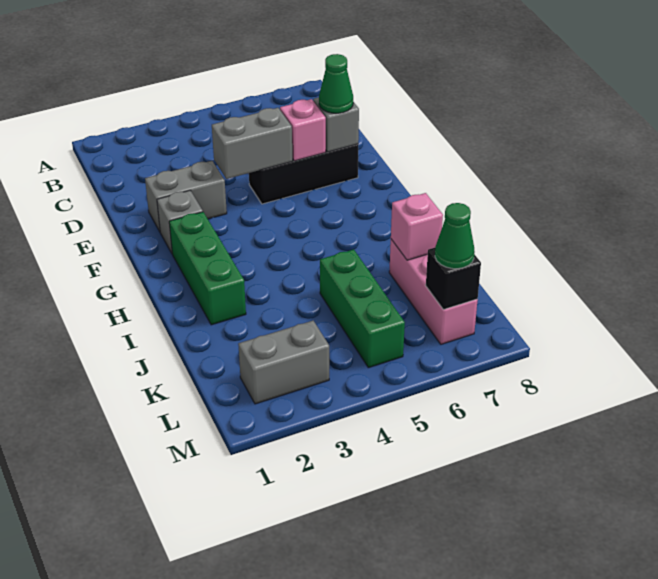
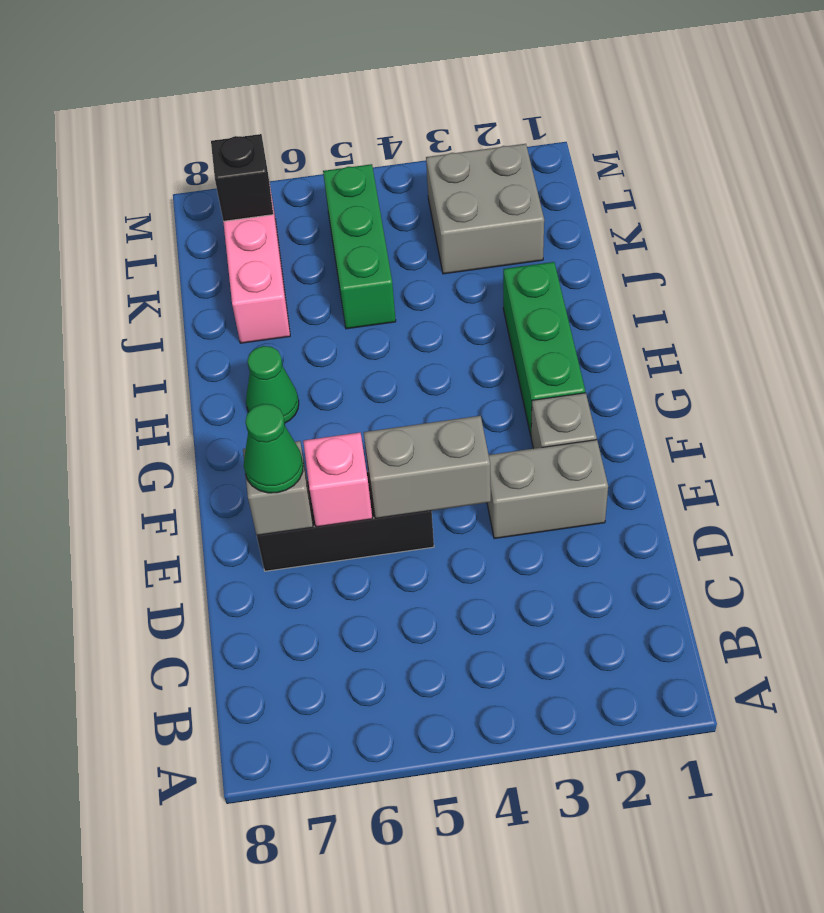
pink 1x1 brick [391,193,443,260] -> none
grey 1x2 brick [238,321,329,404] -> grey 2x2 brick [426,144,544,274]
green 1x1 cone [435,203,475,269] -> green 1x1 cone moved to [246,346,299,423]

